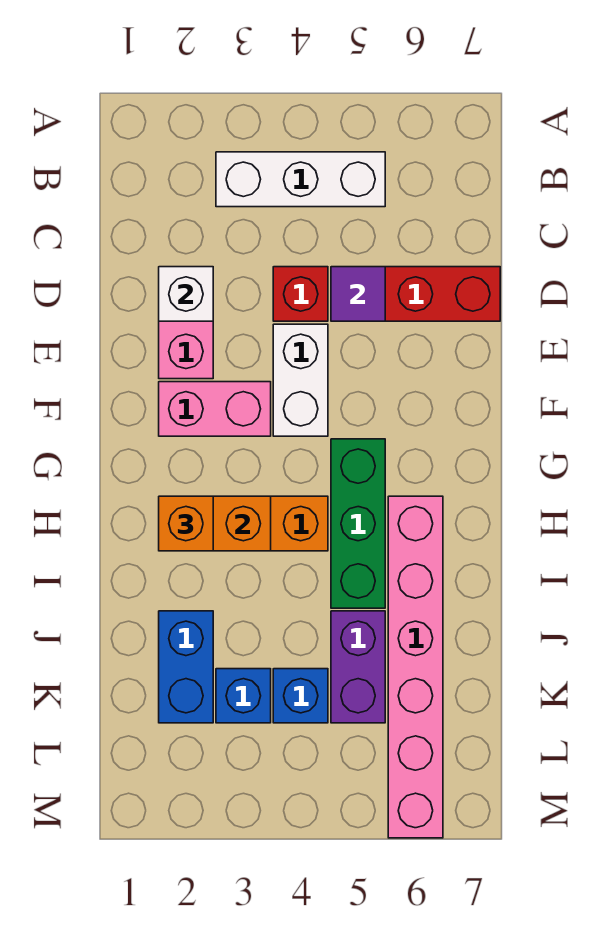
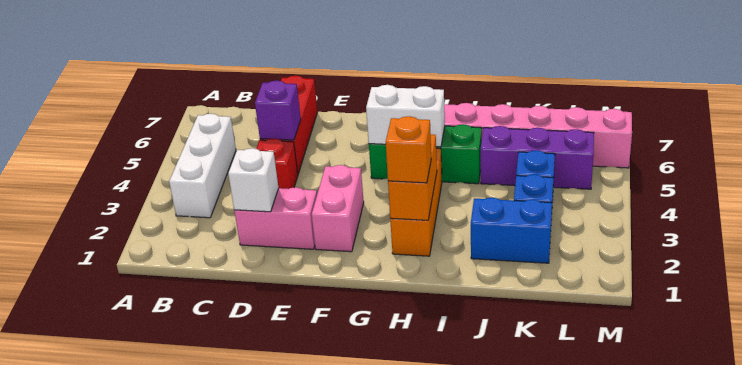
purple 1x1 tile [331,267,385,321] -> purple 1x1 brick [255,81,301,140]
white 1x2 brick [273,324,328,436] -> white 1x2 brick moved to [366,85,445,147]
purple 1x2 brick [331,611,385,723] -> purple 1x3 brick [481,126,594,189]

